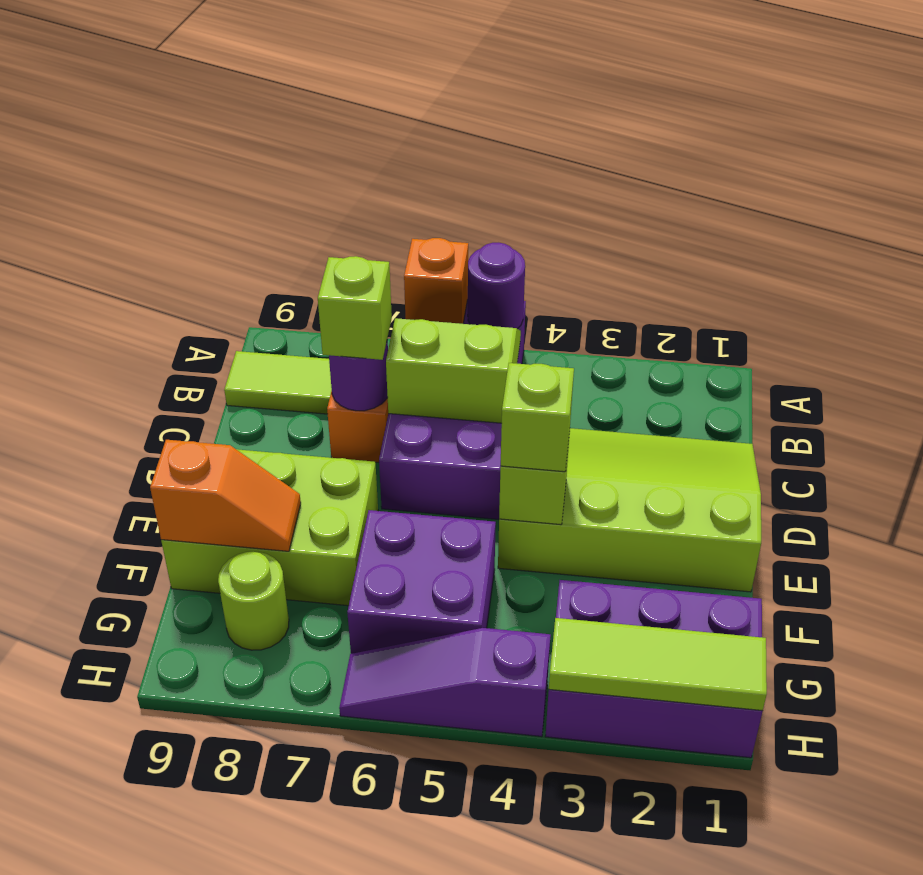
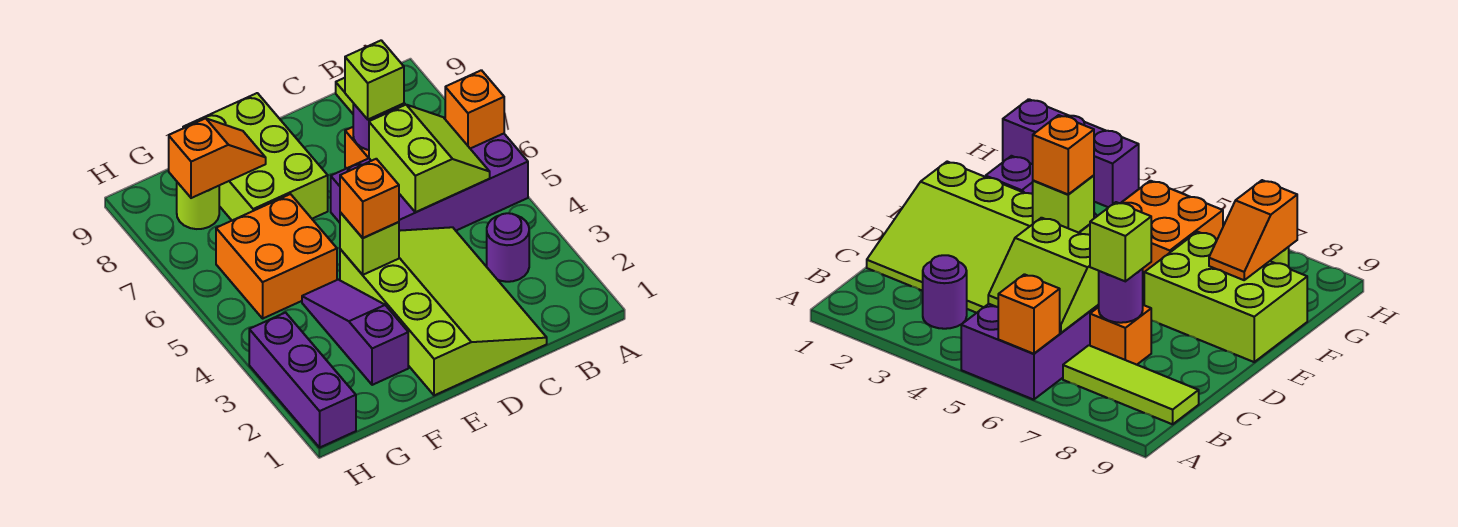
purple 1x1 round brick [468,243,525,329] -> purple 1x1 round brick moved to [487,213,529,282]
lime 1x1 brick [501,363,574,472] -> orange 1x1 brick [340,159,399,238]
purple 2x2 brick [347,510,496,654] -> orange 2x2 brick [216,194,337,318]
orange 1x2 slope [150,440,301,551] -> orange 1x2 slope turned to [169,118,266,198]
purple 2x3 brick [545,580,763,758] -> purple 1x3 brick [249,313,356,447]
lime 1x3 tile [549,618,767,711] -> none
purple 1x3 slope [339,628,551,736] -> purple 1x3 slope moved to [302,280,408,385]

